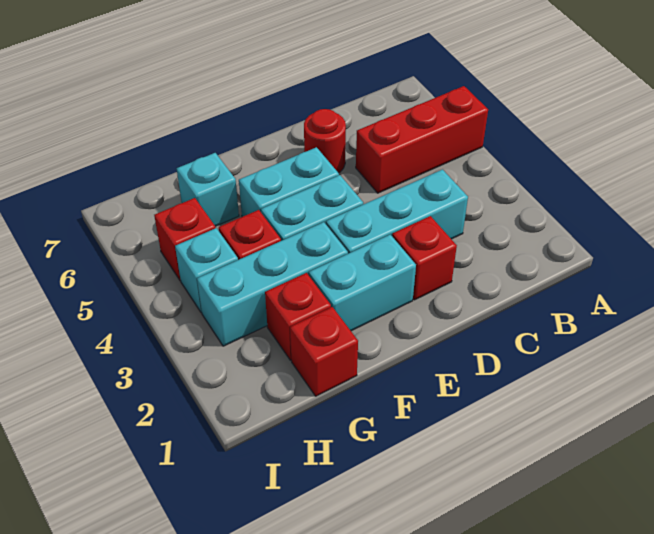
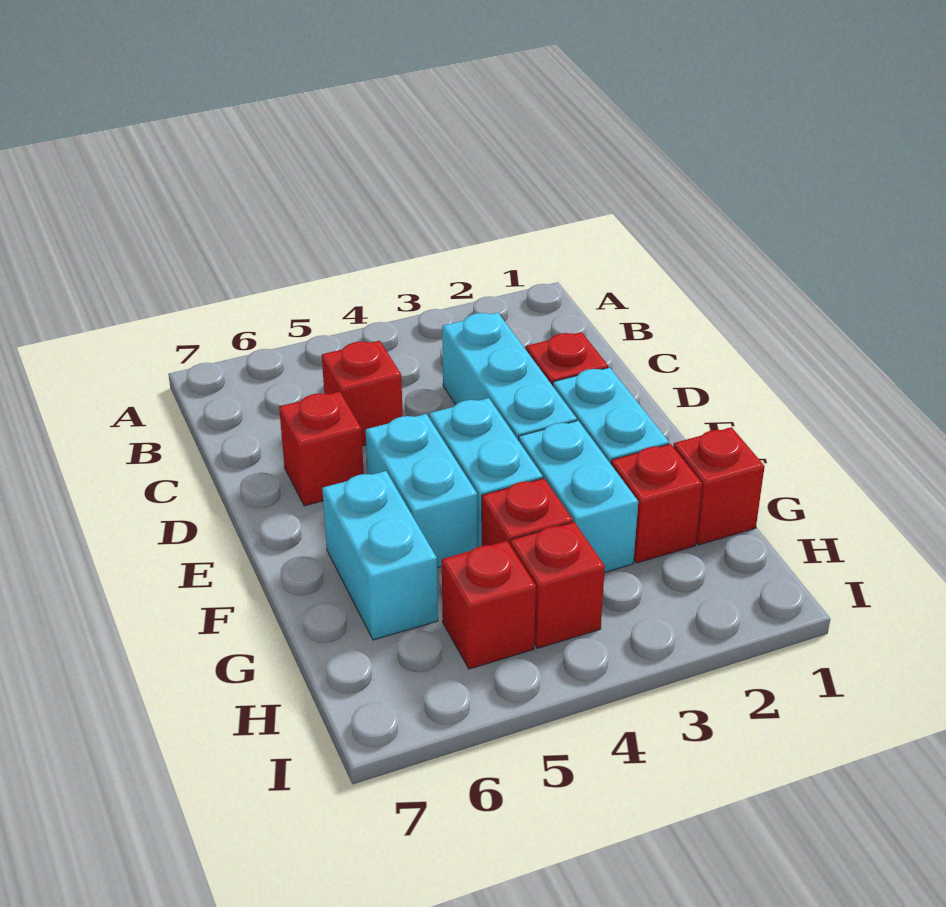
red 1x3 brick [356,86,488,193] -> red 1x1 brick [322,341,403,446]
red 1x1 round brick [304,109,346,173] -> red 1x1 brick [279,392,364,506]
cyan 1x3 brick [197,222,348,346] -> cyan 1x2 brick [519,421,638,572]
cyan 1x1 brick [177,153,239,226] -> cyan 1x2 brick [322,471,438,640]
cyan 1x1 brick [175,228,238,313] -> red 1x1 brick [510,522,605,648]

